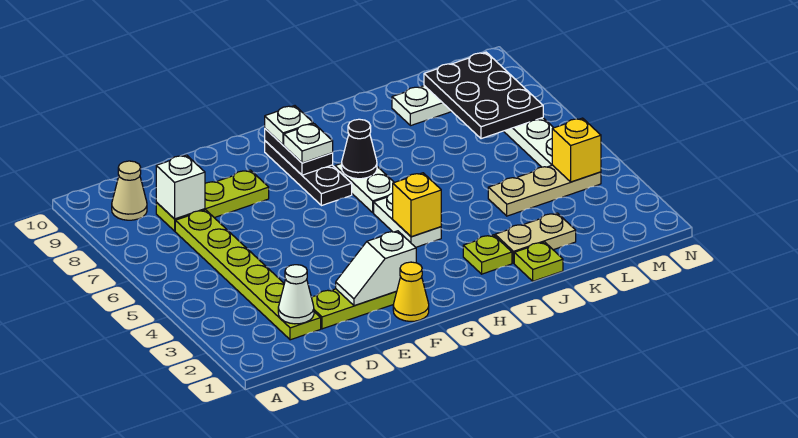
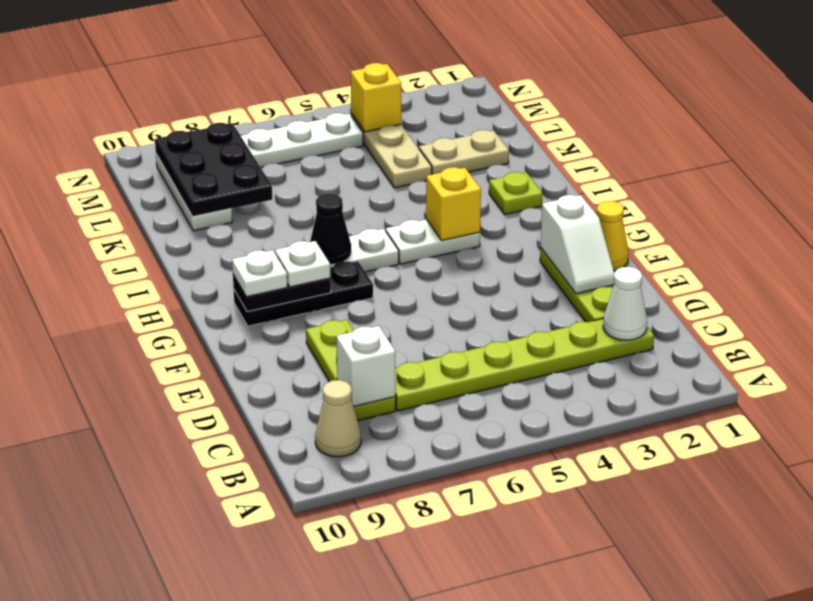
lime 1x1 plate [514,242,563,281] -> none
tan 1x2 plate [495,213,576,263] -> tan 1x2 plate turned to [419,130,509,174]
black 2x3 plate [424,52,543,139] -> black 2x3 plate turned to [155,123,272,217]

